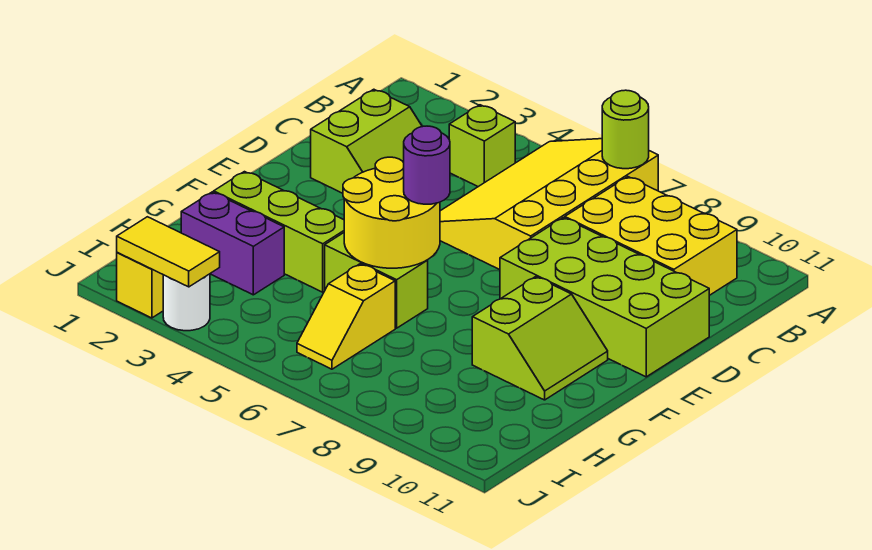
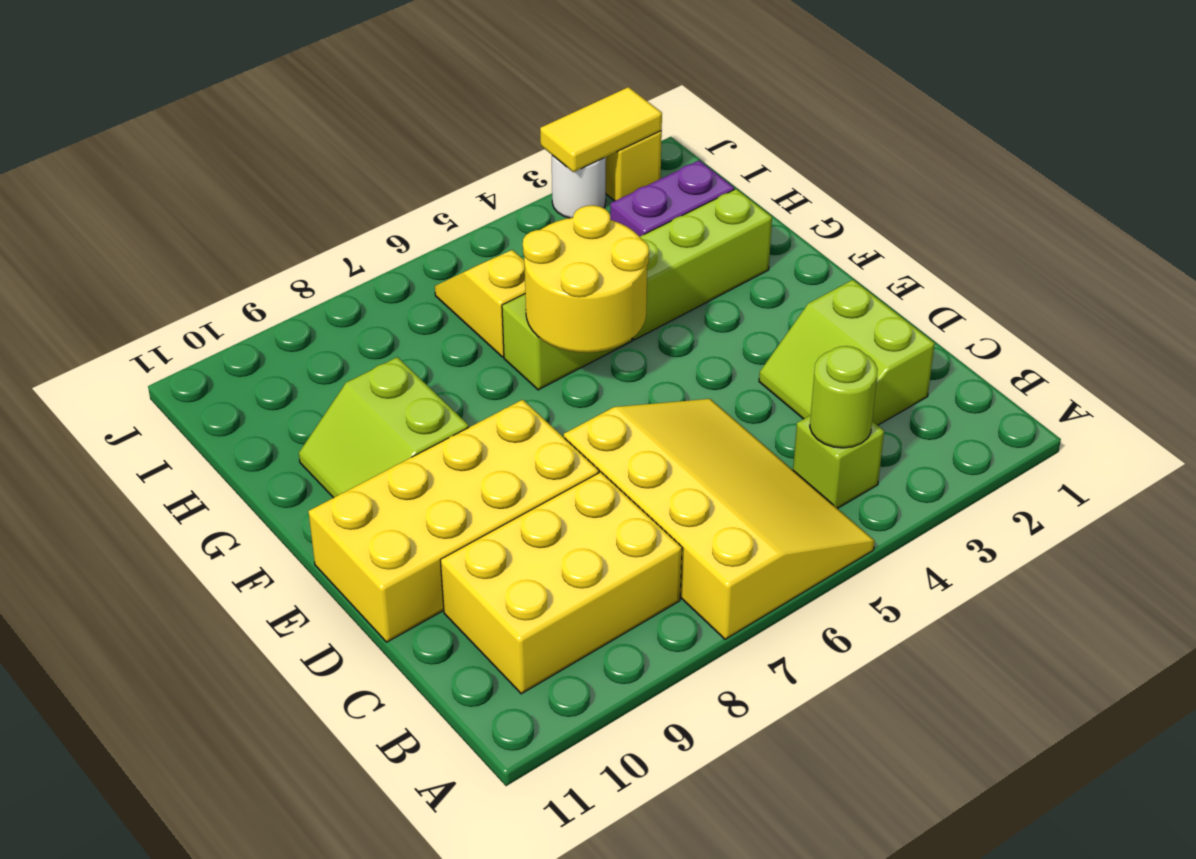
lime 1x1 round brick [602,90,649,169] -> lime 1x1 round brick moved to [810,346,878,448]
lime 2x4 brick [500,218,709,377] -> yellow 2x4 brick [308,400,599,642]
purple 1x1 round brick [404,126,450,204] -> none

